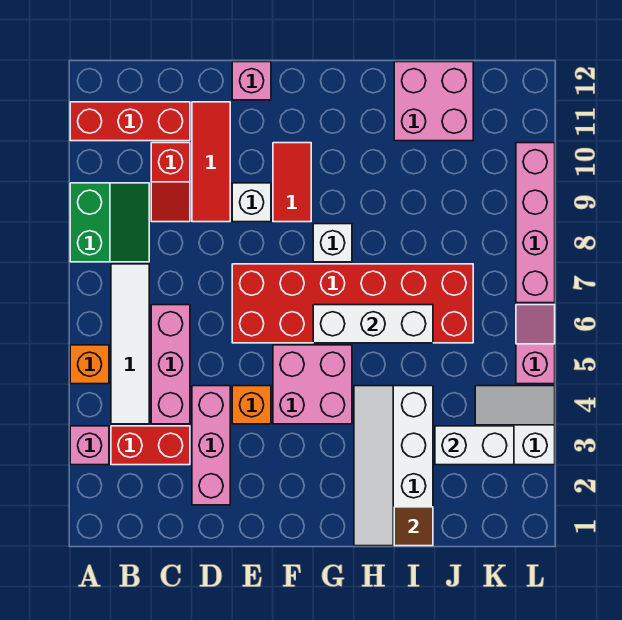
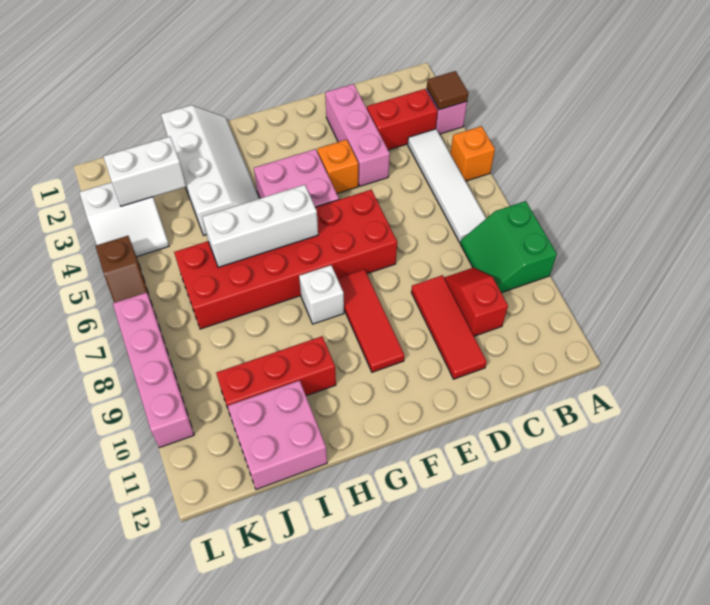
red 1x3 brick [70,102,190,141] -> red 1x3 brick moved to [216,336,336,414]
pink 1x3 brick [151,305,190,424] -> none
white 1x1 brick [232,183,271,222] -> none
pink 1x1 brick [232,62,271,100] -> none
red 1x2 tile [273,143,311,222] -> red 1x3 tile [337,269,404,372]
brown 1x1 tile [394,507,433,546] -> brown 1x1 tile moved to [427,71,468,110]
pink 1x2 slope [516,305,555,384] -> brown 1x2 slope [96,236,153,307]

